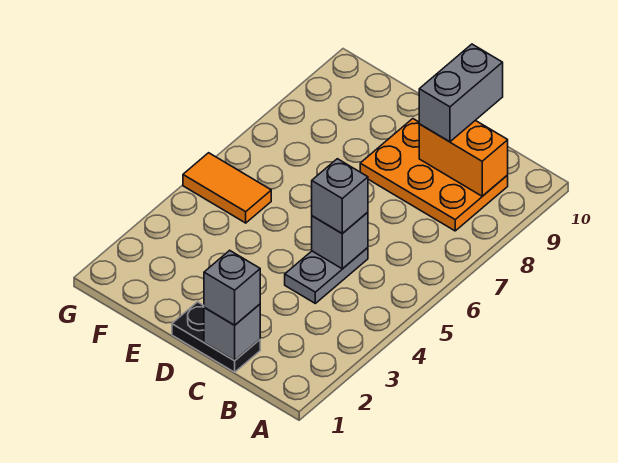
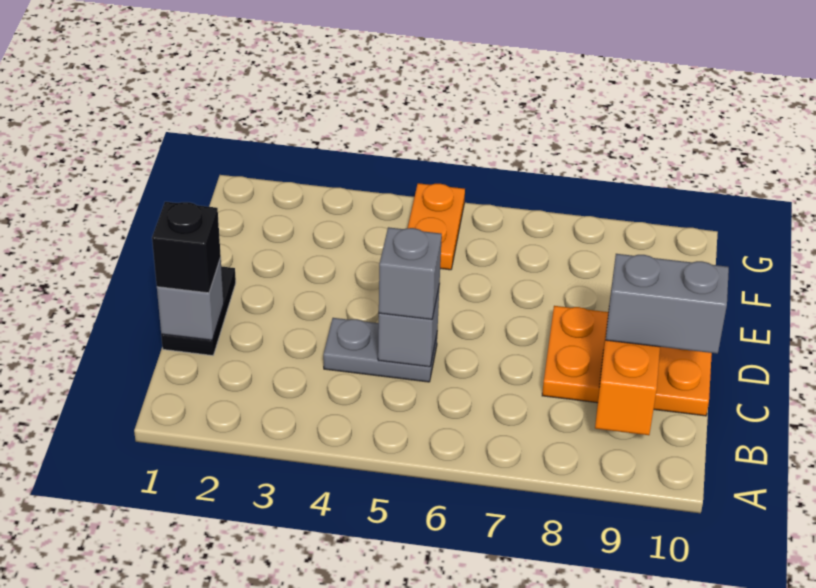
orange 2x3 plate [360,119,508,231] -> orange 2x3 plate turned to [542,306,712,416]
grey 1x1 brick [204,250,260,325] -> black 1x1 brick [152,202,221,293]
orange 1x2 tile [183,153,271,223] -> orange 1x2 plate [408,183,465,270]

